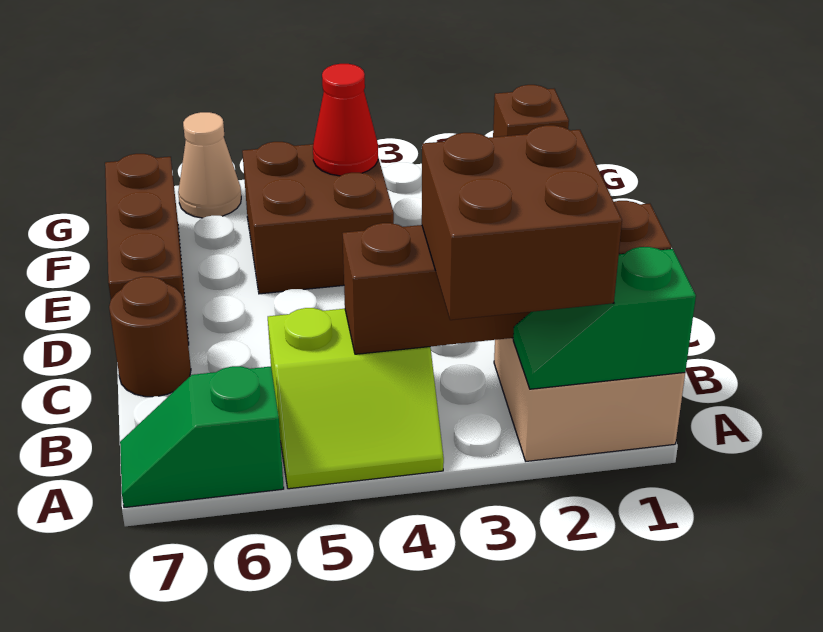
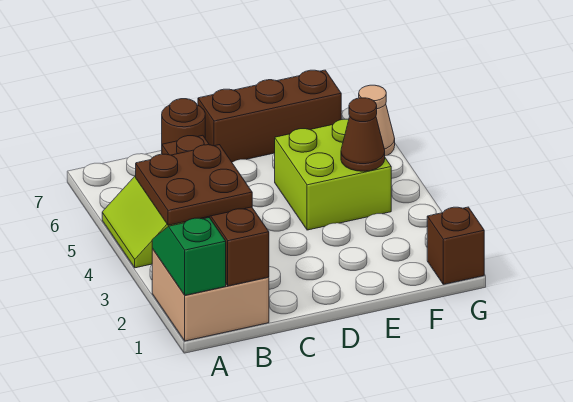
brown 2x2 brick [422,125,622,320] -> brown 2x2 plate [136,145,252,225]
green 1x2 slope [120,366,284,508] -> none
brown 2x2 brick [242,142,394,294] -> lime 2x2 brick [275,119,391,230]
red 1x1 cone [313,64,378,176] -> brown 1x1 cone [341,98,385,171]

